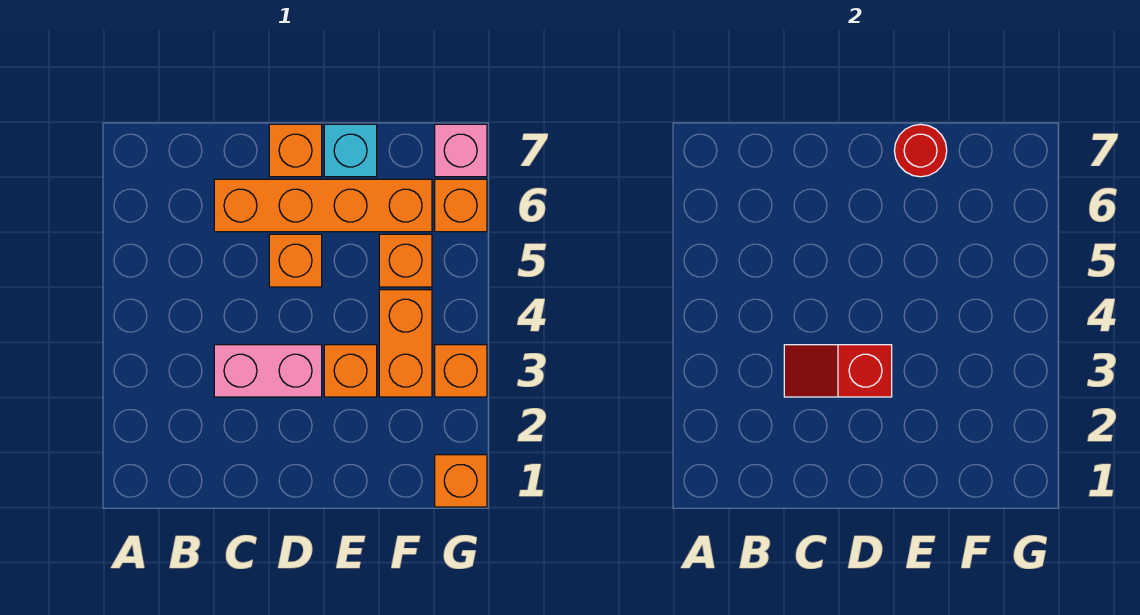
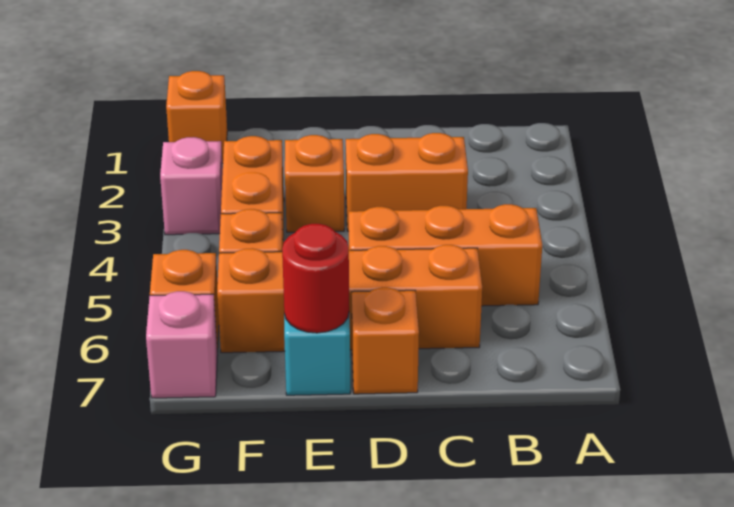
pink 1x2 brick [214,345,322,397] -> orange 1x2 brick [346,133,468,231]
red 1x2 slope [784,345,892,397] -> none
orange 1x1 brick [269,234,322,287] -> orange 1x3 brick [349,204,542,306]
orange 1x1 brick [435,345,487,397] -> pink 1x1 brick [160,137,223,235]

